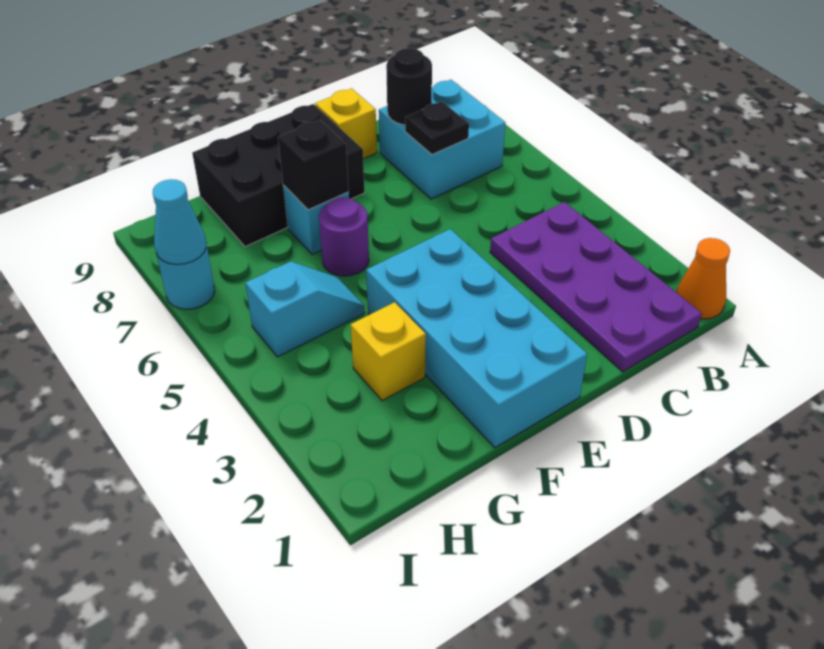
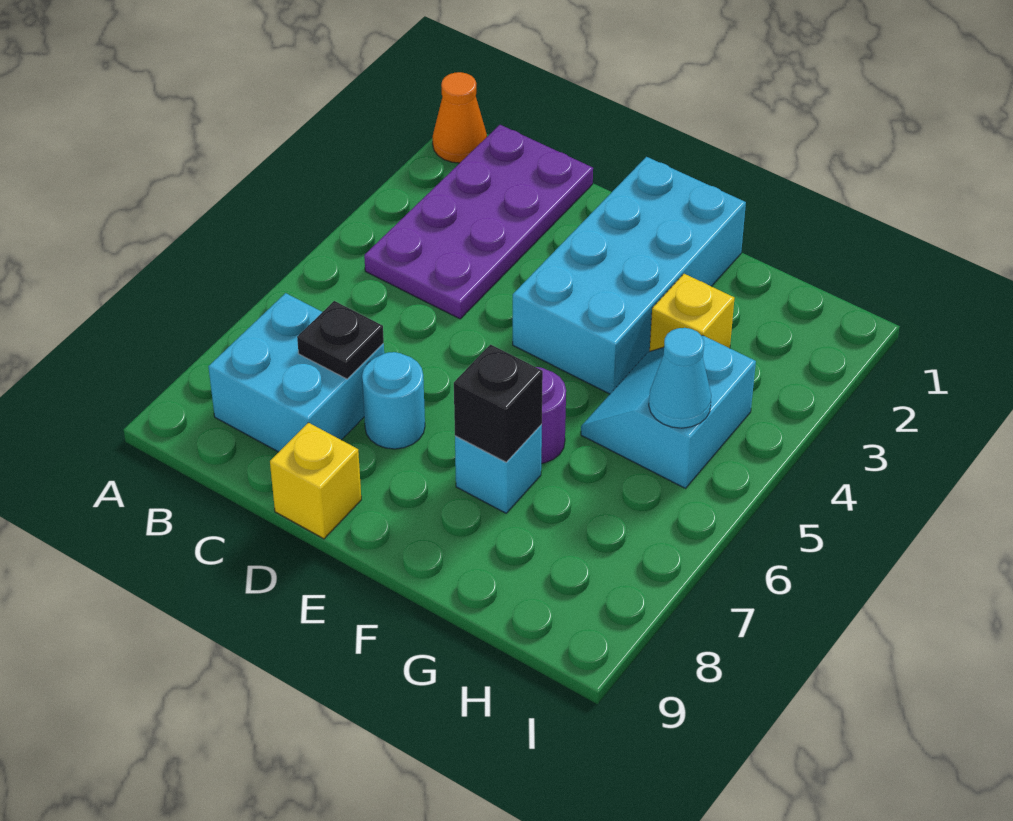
black 1x1 round brick [386,48,432,125] -> none
black 2x3 brick [192,104,365,247] -> none
cyan 1x2 slope [245,262,365,357] -> cyan 2x2 slope [581,335,756,488]
cyan 1x1 round brick [157,244,215,309] -> cyan 1x1 round brick moved to [362,352,425,449]
cyan 1x1 cone [153,179,206,265] -> cyan 1x1 cone moved to [649,328,711,428]

